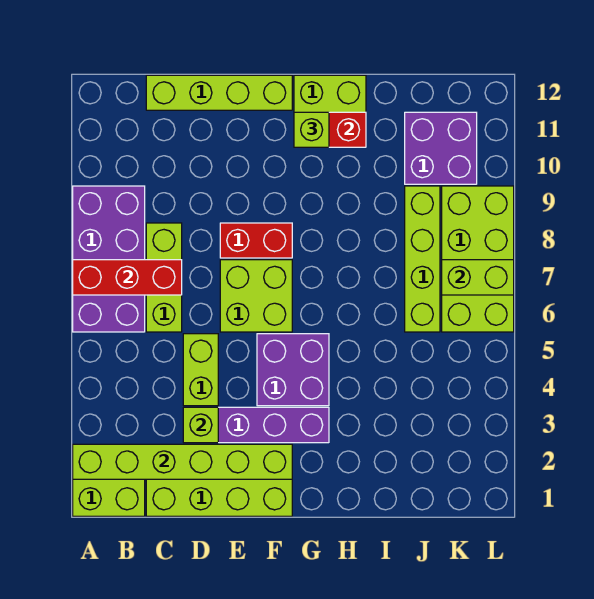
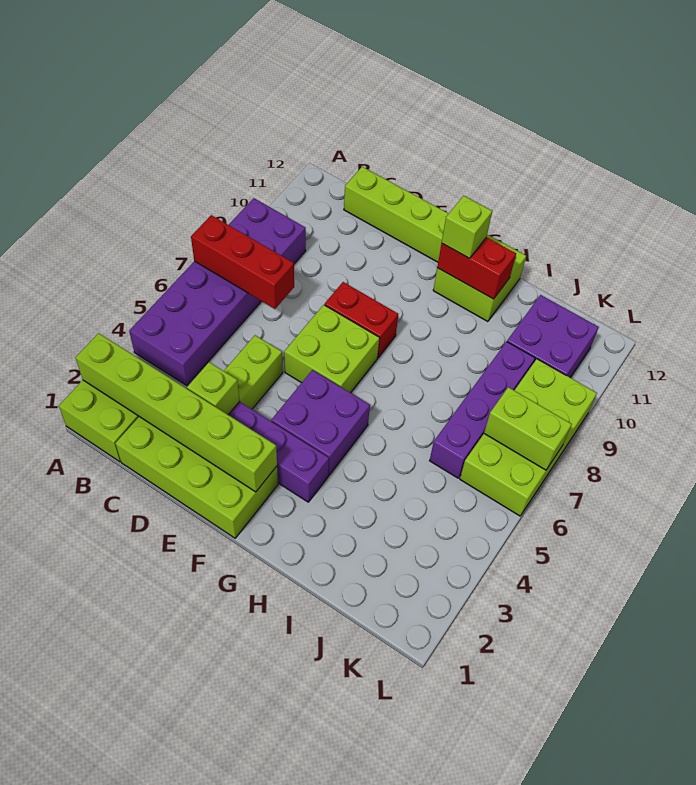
purple 2x4 brick [73,186,145,332] -> purple 2x6 brick [129,198,306,386]
lime 1x3 brick [146,223,182,332] -> none
lime 1x4 brick [405,186,440,332] -> purple 1x4 brick [430,342,535,478]

